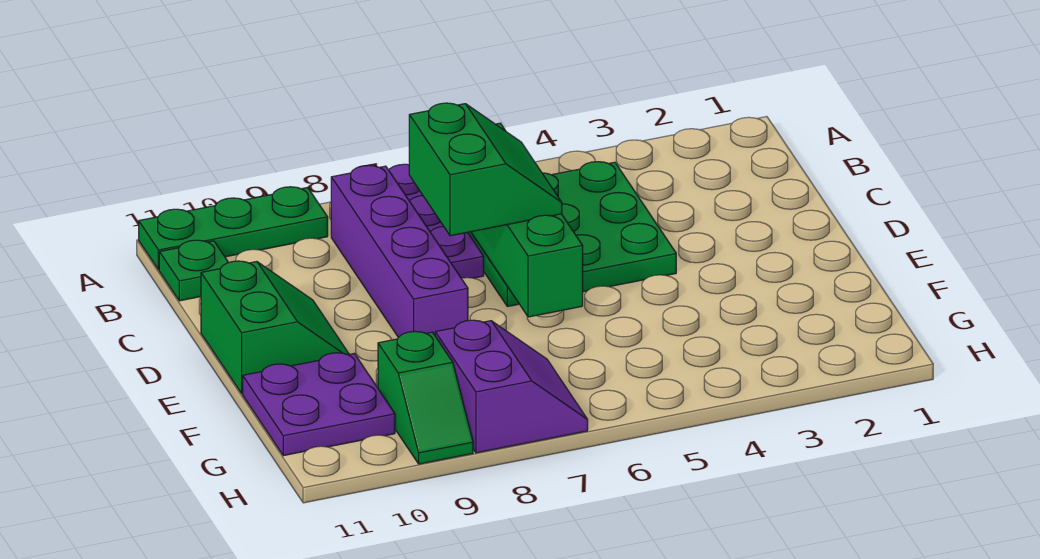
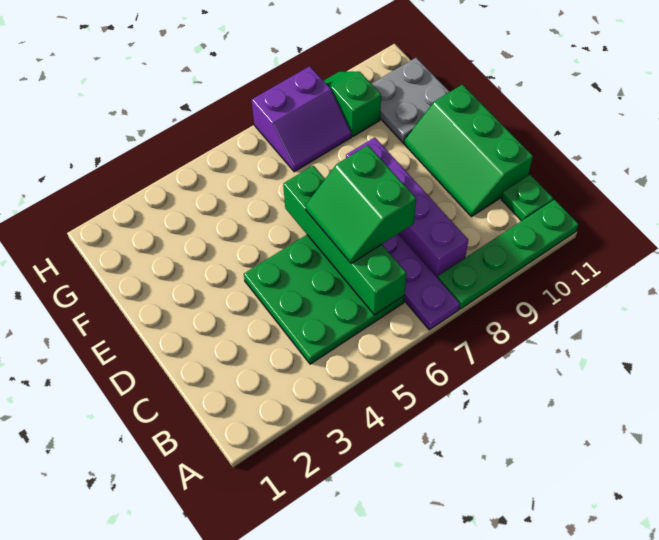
green 1x3 plate [139,187,328,270] -> green 1x4 plate [438,200,578,309]
green 2x2 slope [201,261,349,394] -> green 2x3 slope [404,85,533,217]
purple 2x2 plate [243,353,395,456] -> grey 2x2 plate [372,58,449,143]
purple 2x2 slope [435,320,588,453] -> purple 2x2 slope turned to [252,66,351,172]

